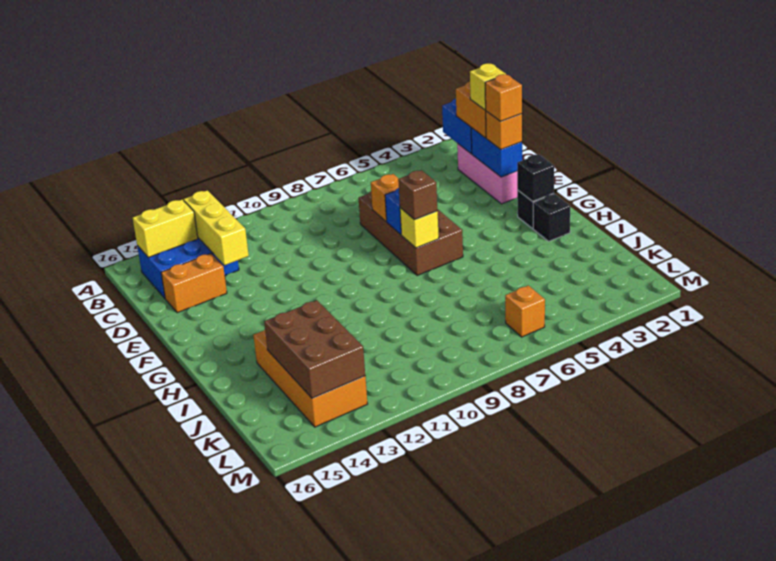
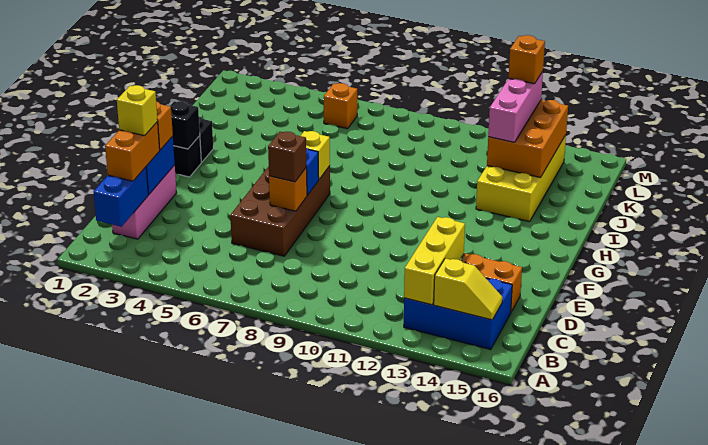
yellow 1x2 brick [133,200,198,257] -> yellow 1x2 slope [434,258,503,320]
orange 1x1 brick [485,74,522,121] -> orange 1x1 brick moved to [509,35,545,84]
brown 1x1 brick [398,170,437,220] -> brown 1x1 brick moved to [268,132,307,182]
orange 2x4 brick [253,330,367,427] -> yellow 2x4 brick [476,135,566,222]
brown 2x3 brick [264,300,365,398] -> orange 2x3 brick [487,100,568,178]
none -> pink 1x3 brick [488,71,543,142]

